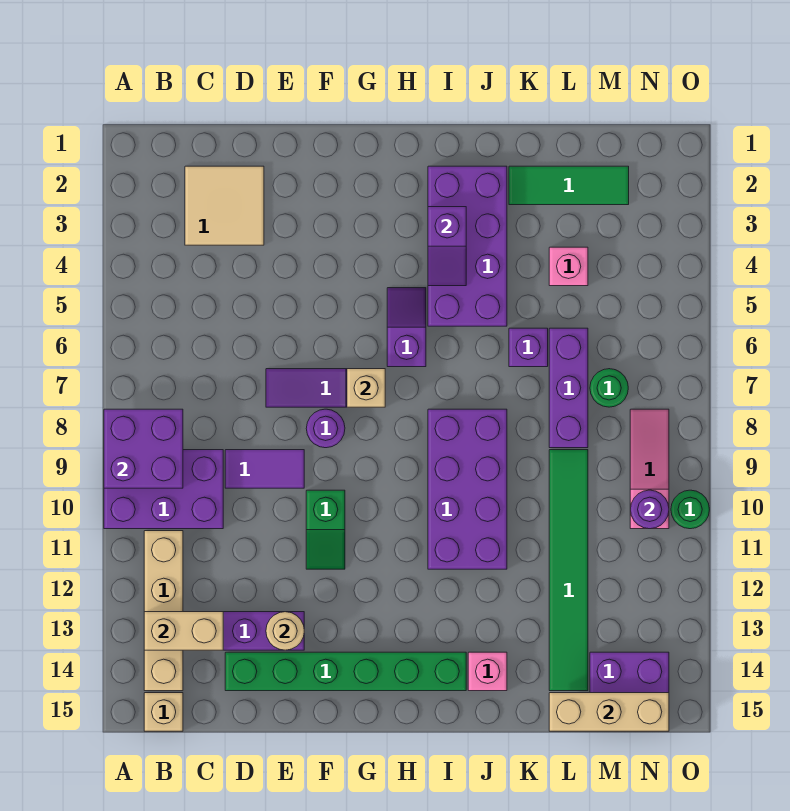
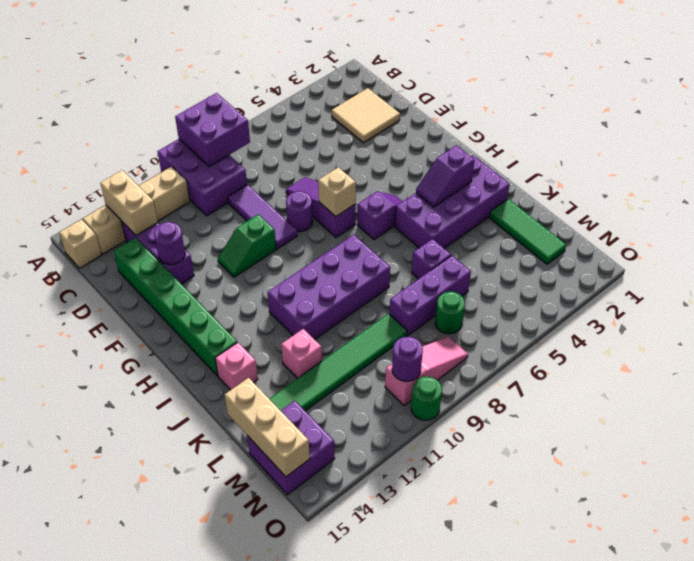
purple 1x2 tile [225,450,304,488] -> purple 1x3 tile [228,185,297,249]
tan 1x1 round brick [266,612,304,650] -> purple 1x1 round brick [154,222,185,265]
pink 1x1 brick [549,247,588,286] -> pink 1x1 brick moved to [281,329,322,378]

